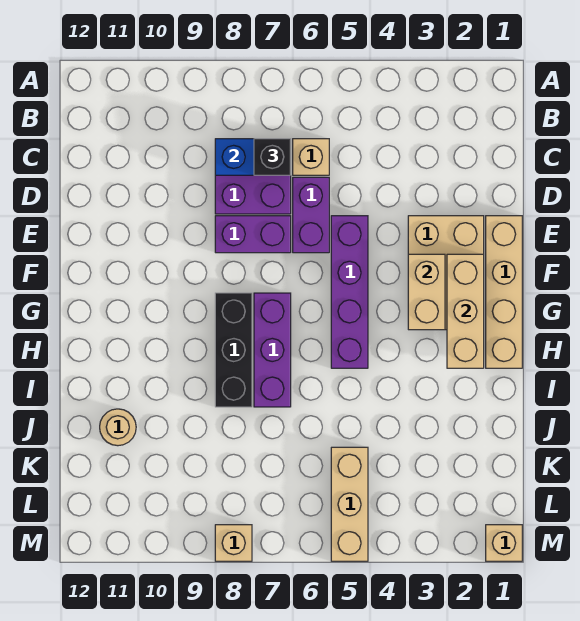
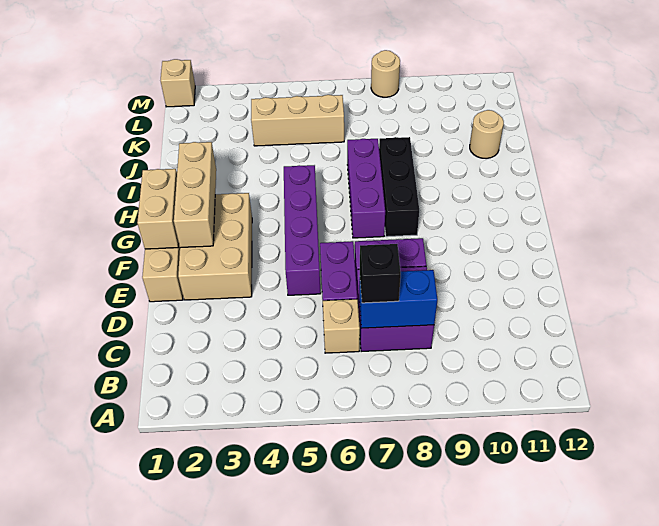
tan 1x2 brick [408,254,445,330] -> tan 1x2 brick moved to [137,169,179,249]
tan 1x3 brick [331,447,368,561] -> tan 1x3 brick turned to [251,95,344,146]
tan 1x1 brick [215,525,252,561] -> tan 1x1 round brick [371,50,400,97]

